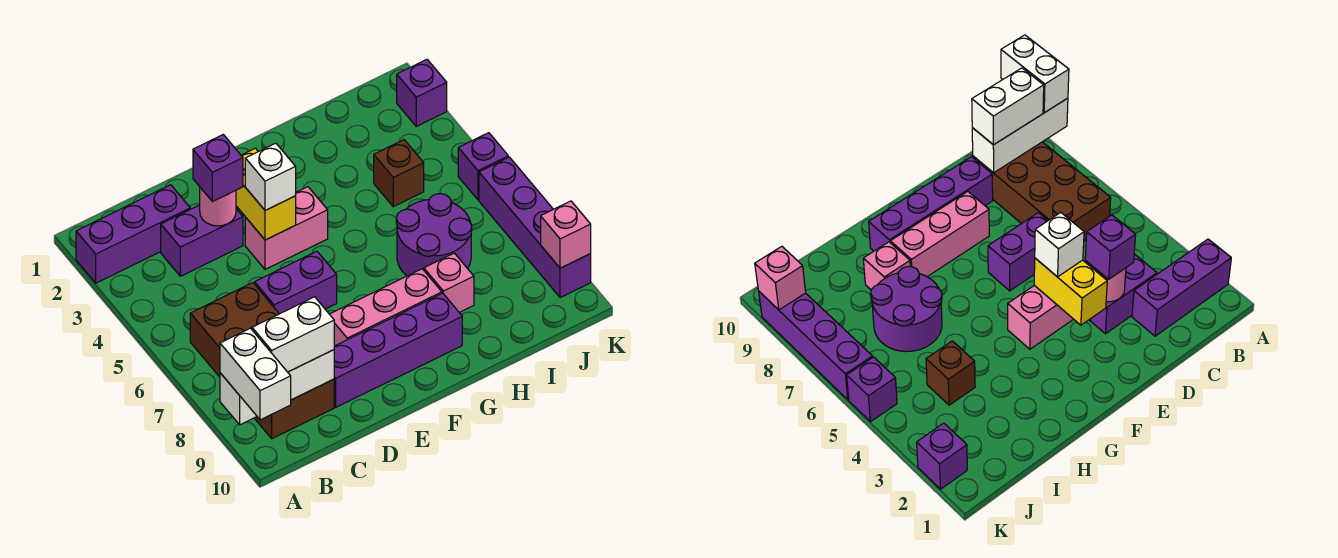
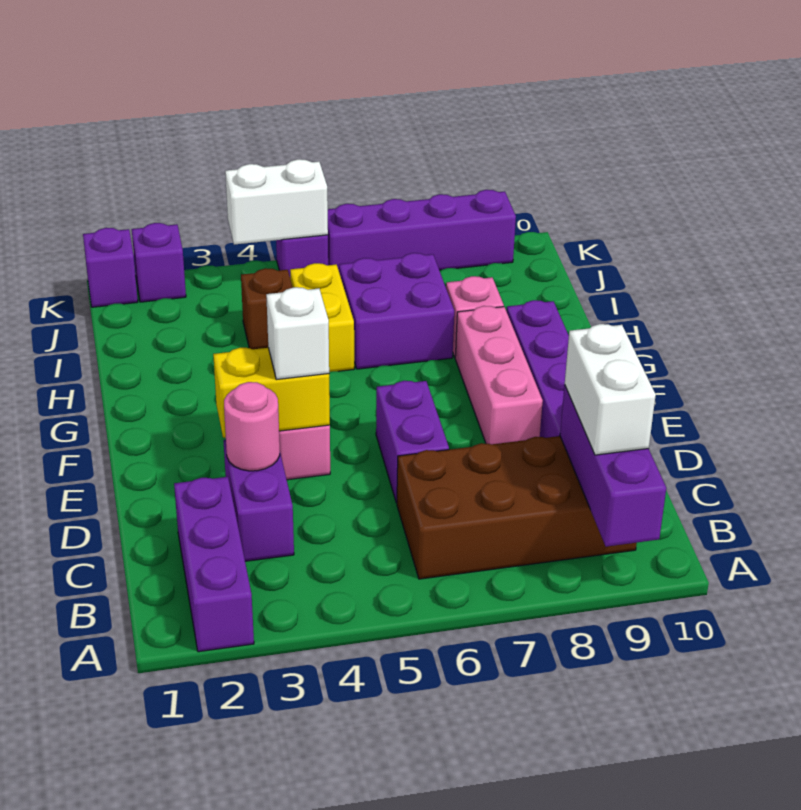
white 1x3 brick [220,350,334,425] -> purple 1x3 brick [560,385,666,547]
white 1x2 brick [220,328,291,420] -> white 1x2 brick moved to [225,159,328,245]
purple 1x1 brick [193,135,243,202] -> purple 1x1 brick moved to [83,228,138,307]
none -> yellow 1x2 brick [290,263,354,372]
purple 2x2 round brick [396,194,472,276] -> purple 2x2 brick [339,253,454,369]
pink 1x1 brick [541,201,591,268] -> none

